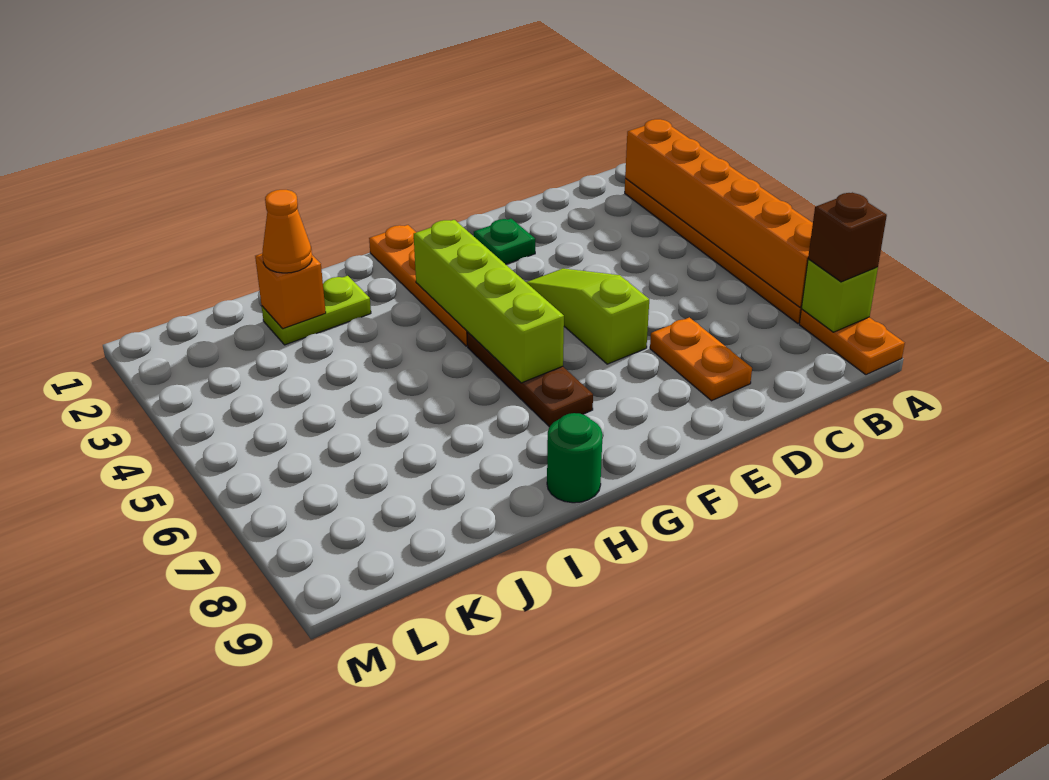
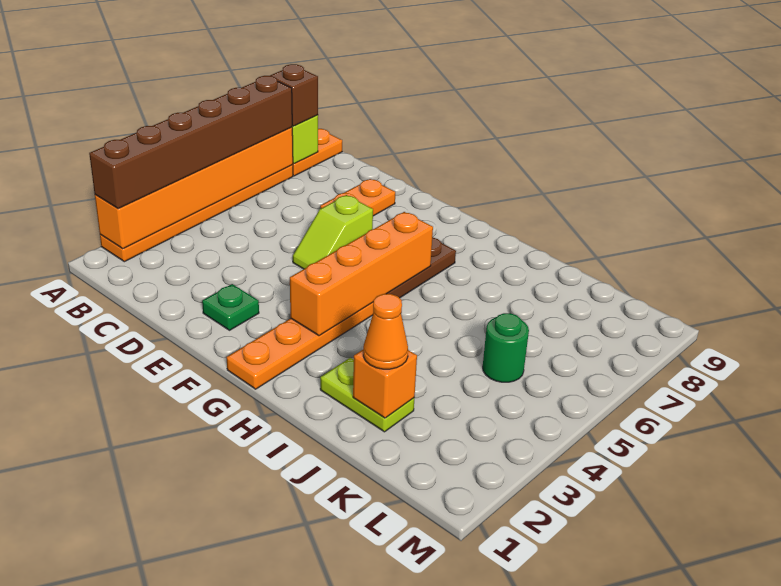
none -> brown 1x6 brick [89,76,292,209]
lime 1x3 slope [526,269,649,364] -> lime 1x2 slope [293,195,373,269]
lime 1x4 brick [414,220,564,383] -> orange 1x4 brick [290,212,433,336]
green 1x1 round brick [547,413,603,503] -> green 1x1 round brick moved to [483,313,529,382]

